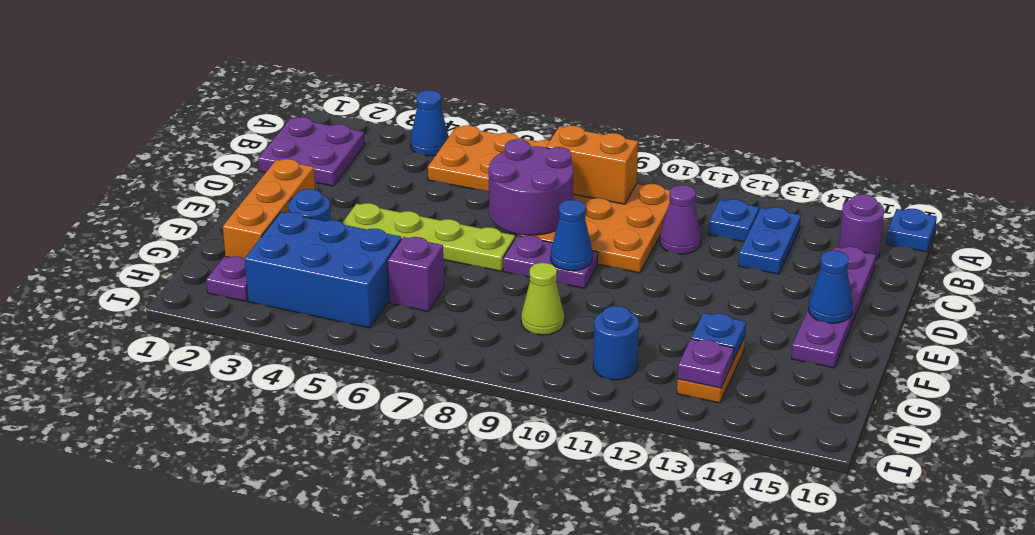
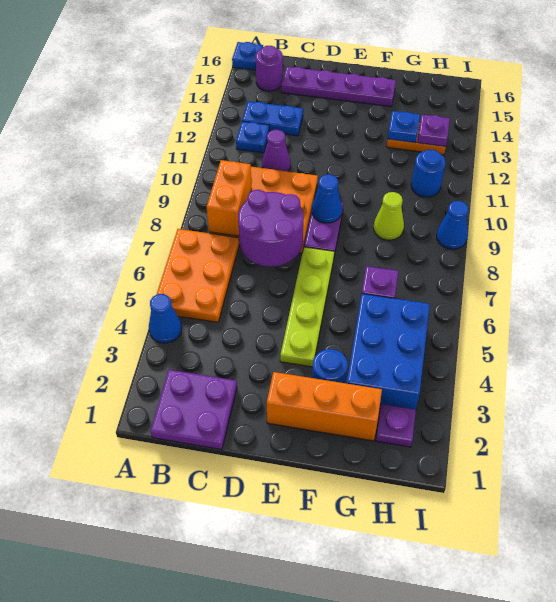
blue 1x1 cone [809,251,853,323] -> blue 1x1 cone moved to [437,201,469,249]

